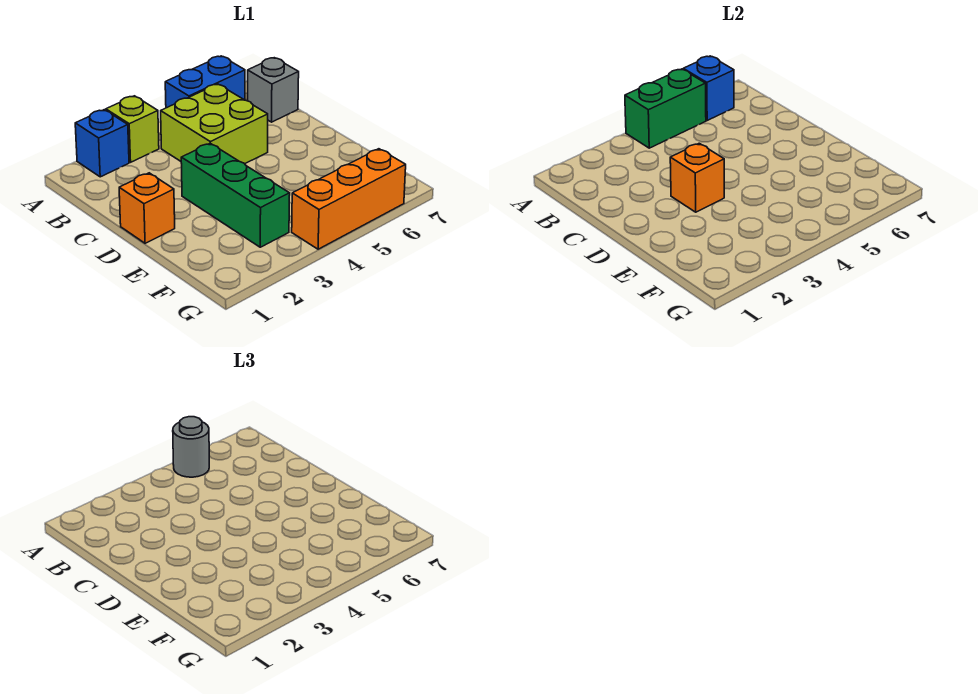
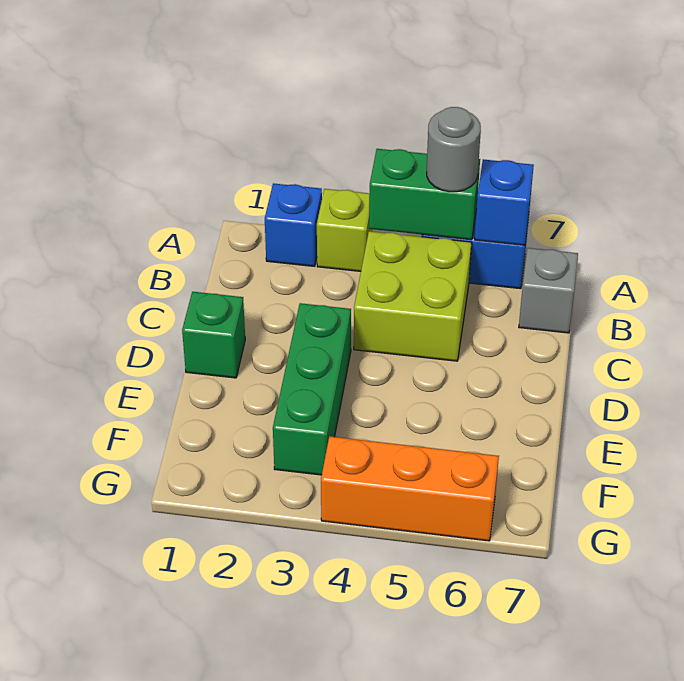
orange 1x1 brick [119,173,175,243] -> green 1x1 brick [182,292,245,378]
orange 1x1 brick [670,143,724,212] -> none

